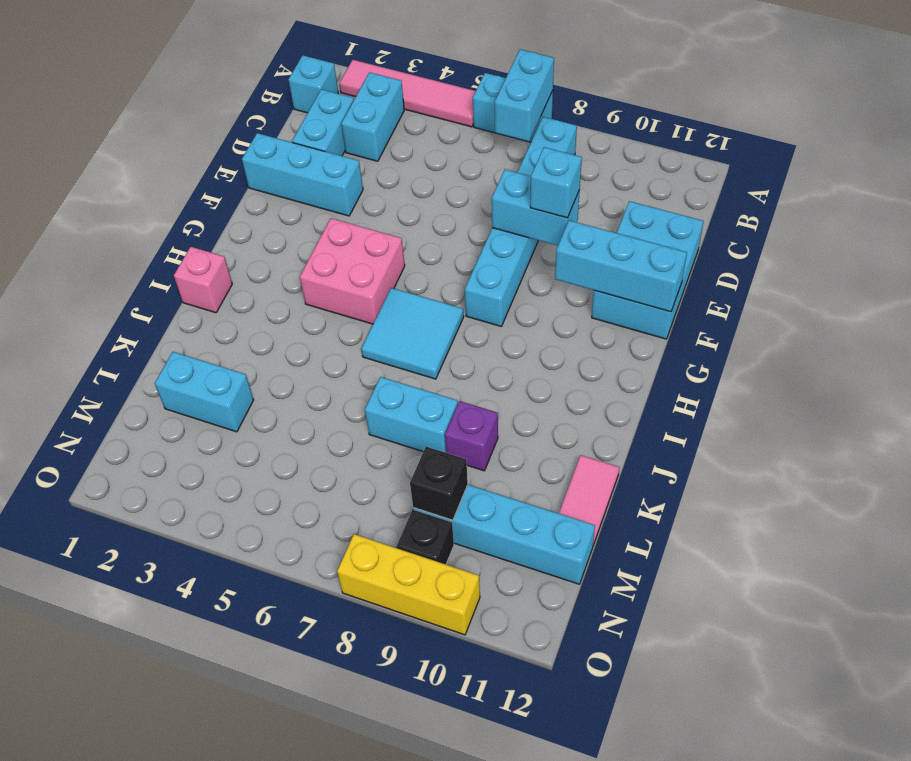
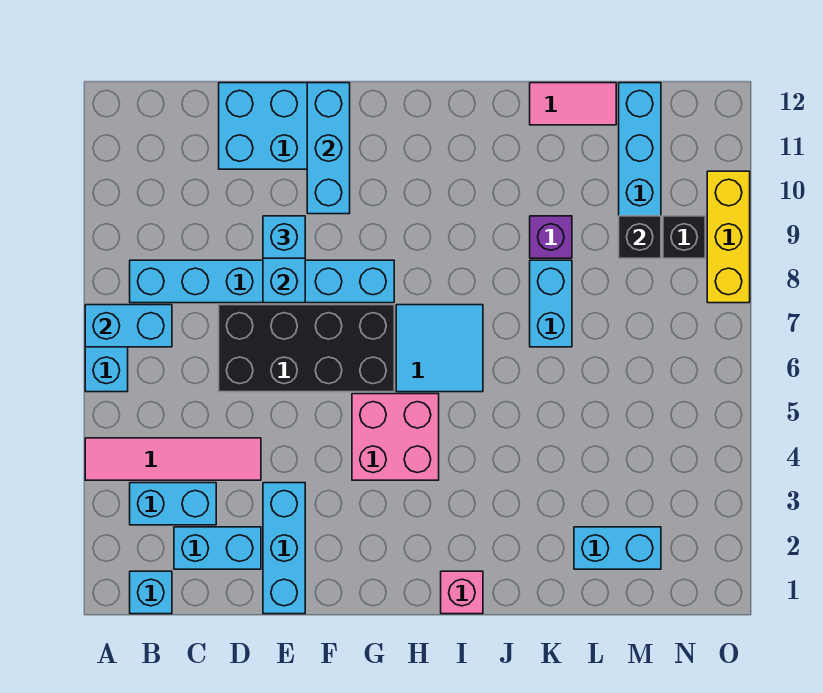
pink 1x4 tile [339,60,476,127] -> pink 1x4 tile turned to [85,438,261,480]
none -> black 2x4 brick [219,305,394,392]
cyan 1x2 brick [155,352,253,432] -> cyan 1x2 brick turned to [574,527,661,569]

